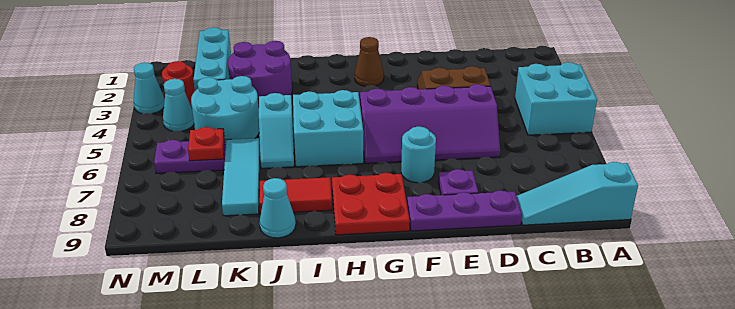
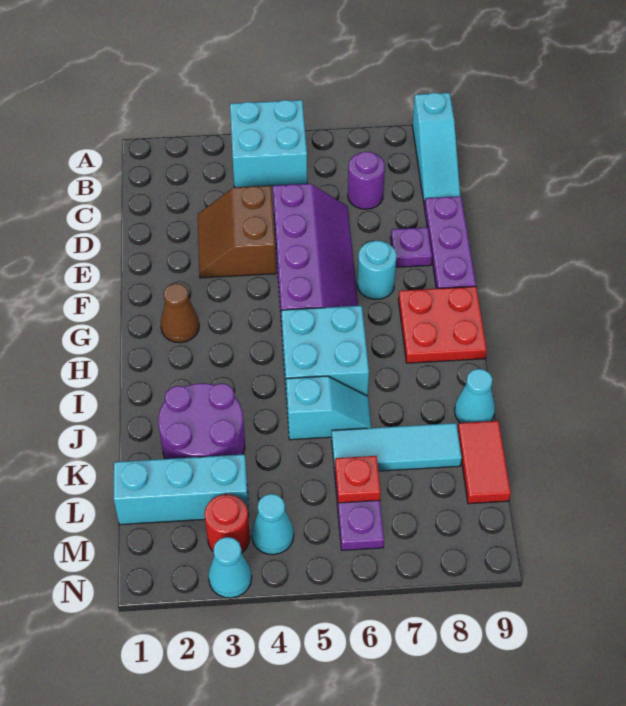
none -> purple 1x1 round brick [348,152,385,209]
red 1x2 tile [259,177,332,214] -> red 1x2 tile moved to [458,421,511,504]
cyan 2x2 round brick [191,76,259,147] -> none

